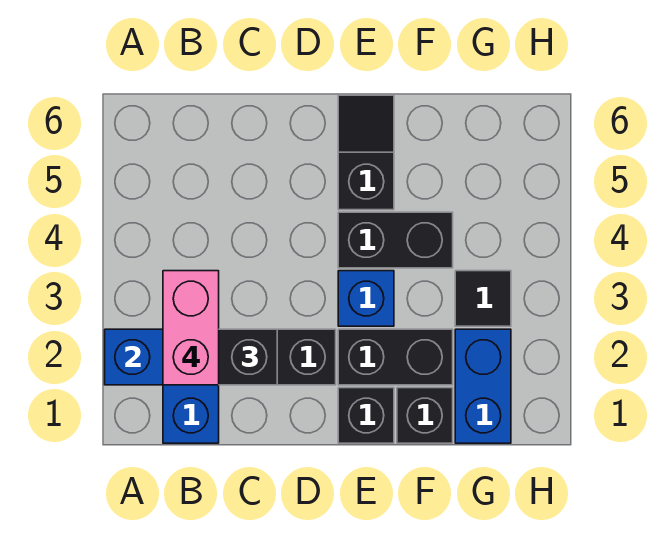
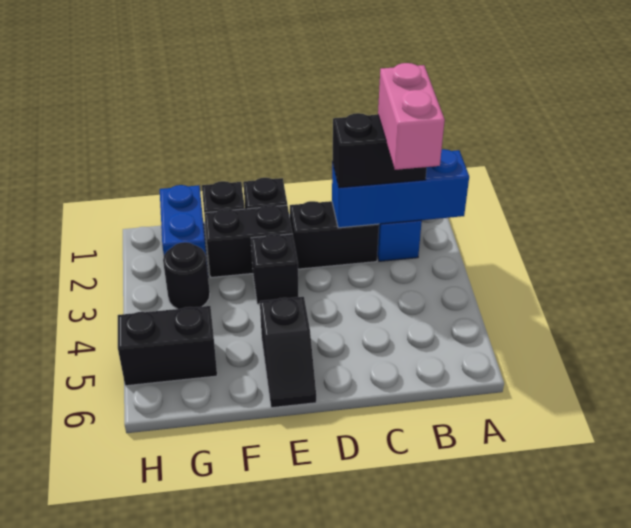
blue 1x1 brick [338,271,394,326] -> black 1x1 brick [251,234,298,304]
black 1x2 brick [338,212,453,268] -> black 1x2 brick moved to [118,306,217,386]
black 1x1 tile [455,271,511,326] -> black 1x1 round brick [163,242,210,309]

